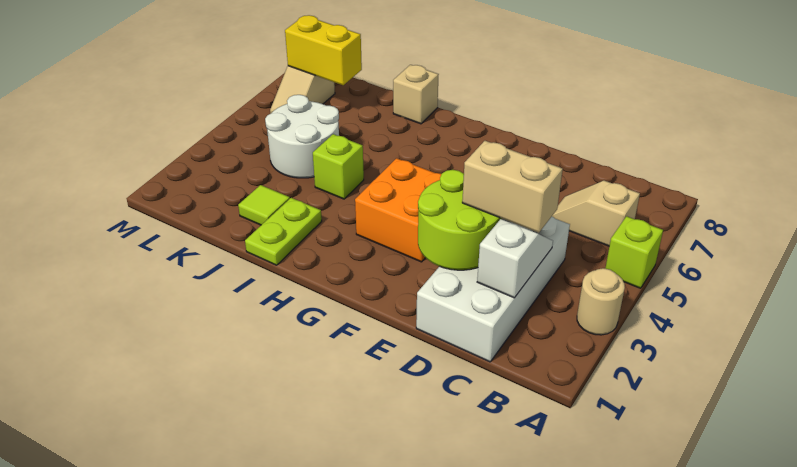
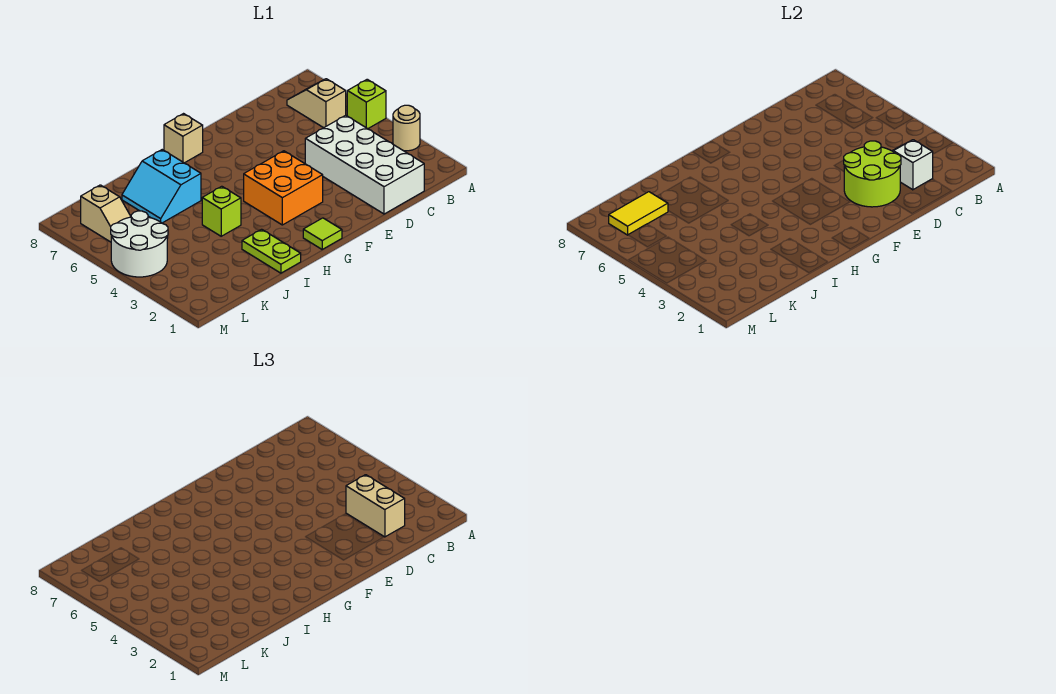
tan 1x2 slope [552,180,640,246] -> tan 1x2 slope turned to [287,79,346,128]
tan 1x2 brick [462,141,563,233] -> tan 1x2 brick turned to [346,475,405,537]
none -> cyan 2x2 slope [122,150,201,223]
tan 1x1 brick [393,65,439,124] -> tan 1x1 brick moved to [164,114,203,163]
lime 1x1 tile [238,185,290,225] -> lime 1x1 tile moved to [303,218,342,249]
white 2x2 round brick [265,95,339,178] -> white 2x2 round brick moved to [111,211,168,277]
yellow 1x2 brick [285,15,362,85] -> yellow 1x2 tile [609,192,668,235]

